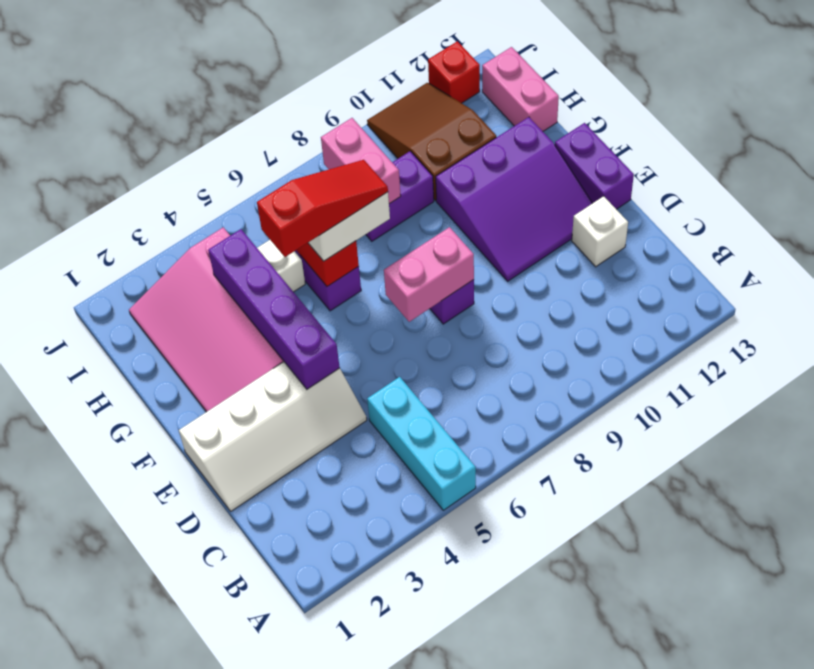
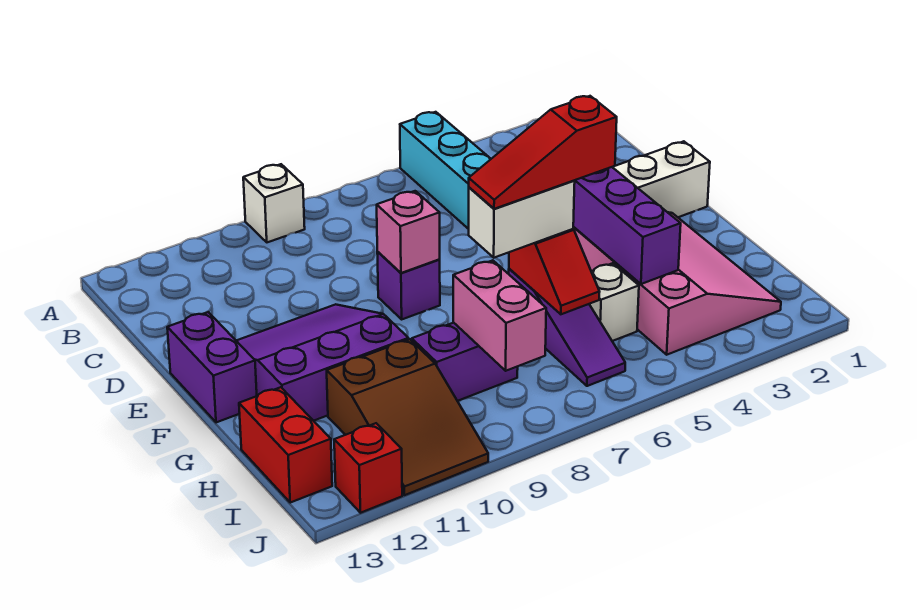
white 1x1 brick [572,196,628,267] -> white 1x1 brick moved to [243,164,305,242]
pink 1x2 brick [384,227,474,322] -> pink 1x1 brick [377,191,440,273]
pink 1x2 brick [482,47,559,131] -> red 1x2 brick [239,387,332,503]

